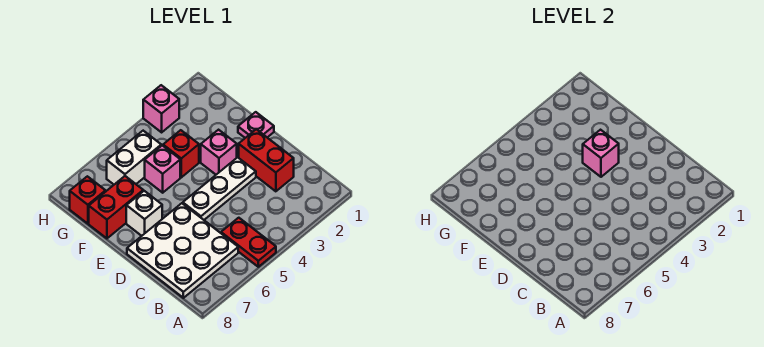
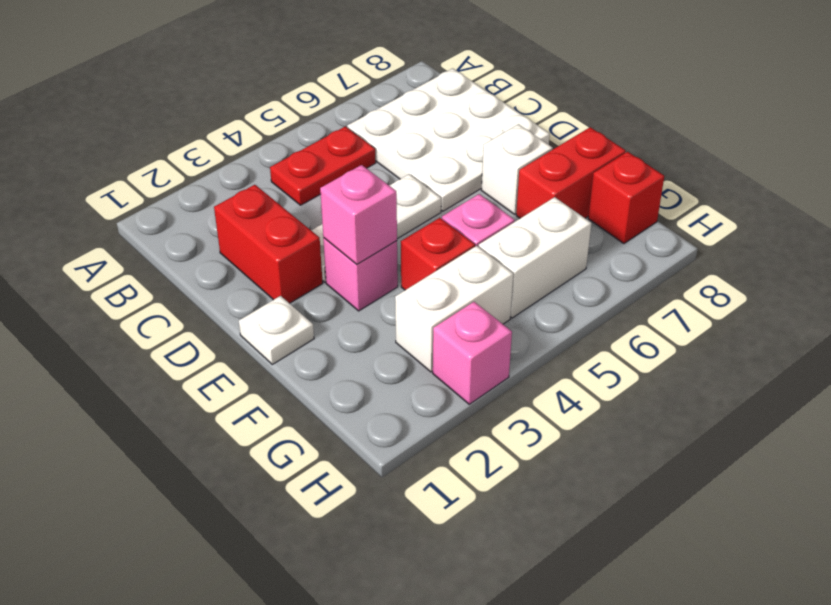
red 1x2 plate [221,218,276,267] -> red 1x2 plate turned to [270,126,376,205]
pink 1x1 plate [238,112,274,138] -> white 1x1 plate [239,296,314,364]
none -> white 1x2 brick [395,246,513,372]

